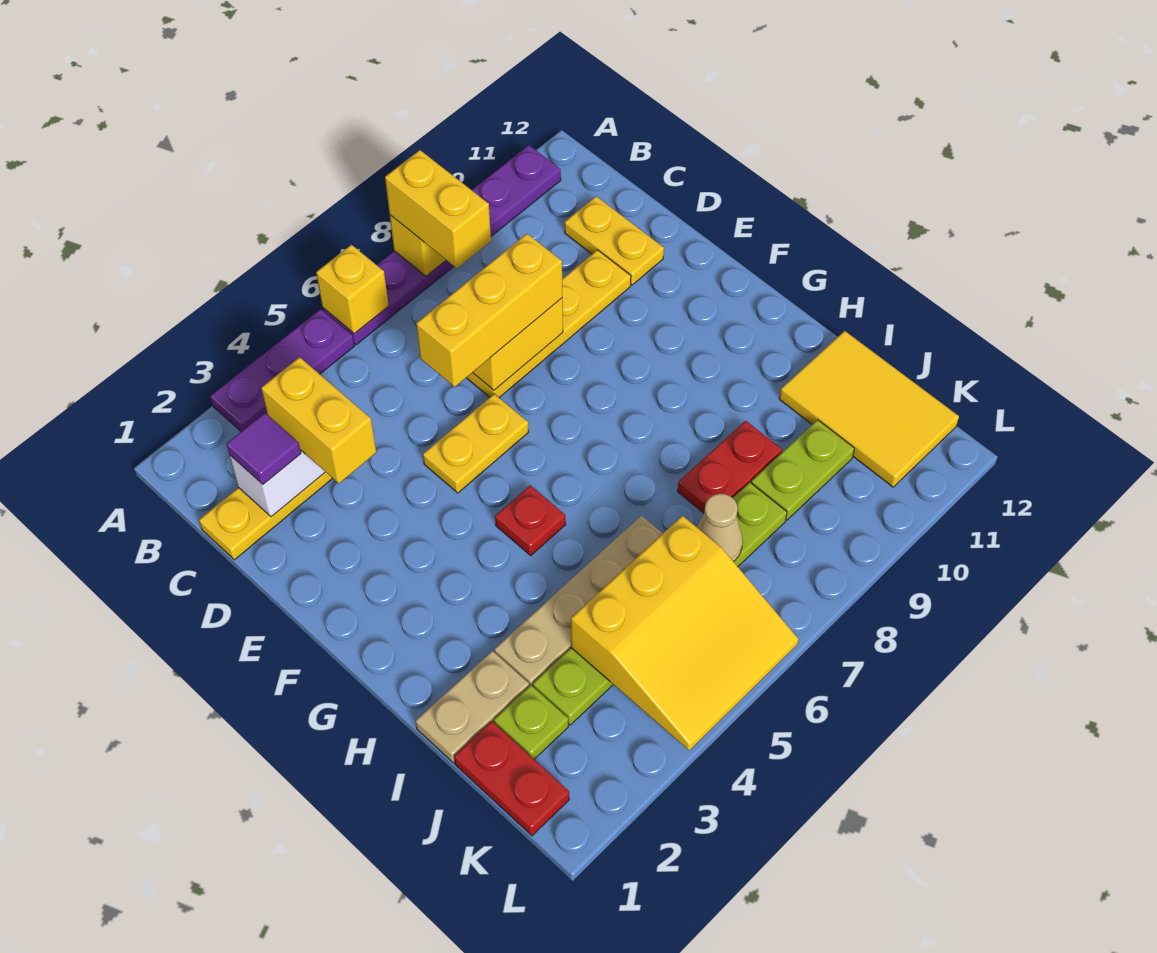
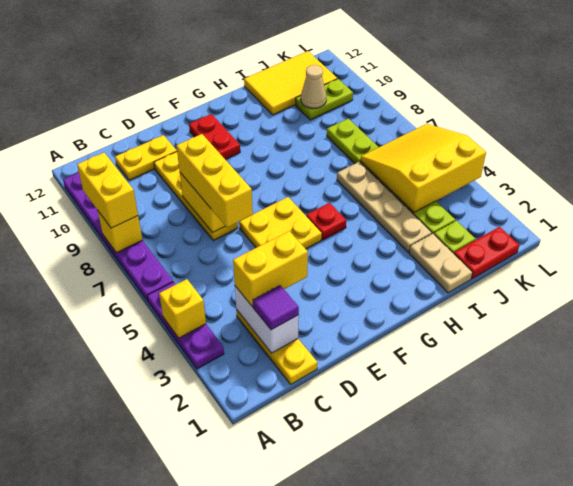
yellow 1x1 brick [316,245,389,334] -> yellow 1x1 brick moved to [159,279,206,338]
yellow 1x2 brick [385,150,491,268] -> yellow 1x2 brick turned to [77,153,138,228]
yellow 1x2 plate [423,394,529,493] -> yellow 2x2 plate [239,197,322,249]
red 1x2 plate [678,421,782,513] -> red 1x2 plate moved to [189,114,240,159]
yellow 3x3 slope [571,516,799,750] -> yellow 3x3 slope turned to [360,124,486,212]
tan 1x1 cone [697,494,743,562] -> tan 1x1 cone moved to [301,65,326,108]
lime 1x2 plate [751,420,854,520] -> lime 1x2 plate turned to [296,79,353,120]

